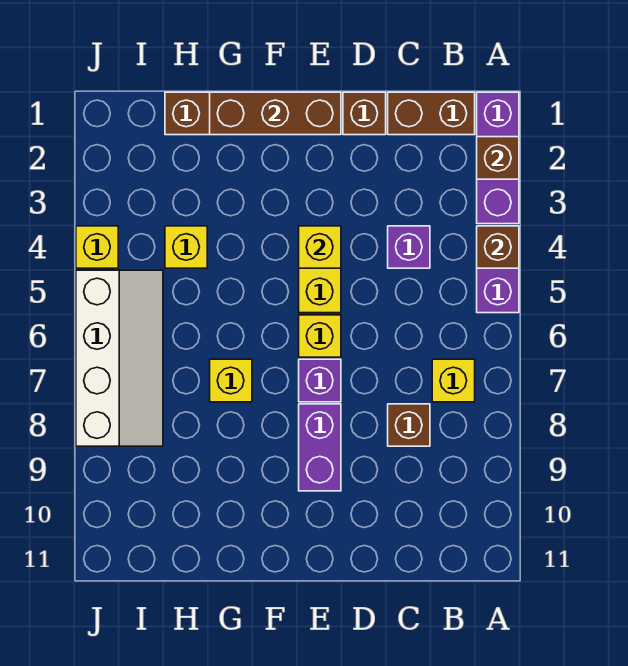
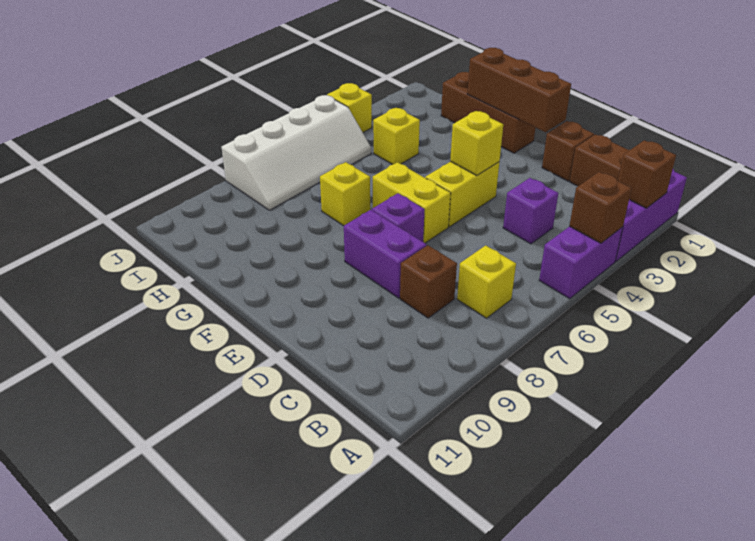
yellow 1x1 brick [299,315,341,357] -> yellow 1x2 brick [373,162,451,243]
purple 1x2 brick [299,404,341,491] -> purple 1x2 brick turned to [344,210,426,298]

